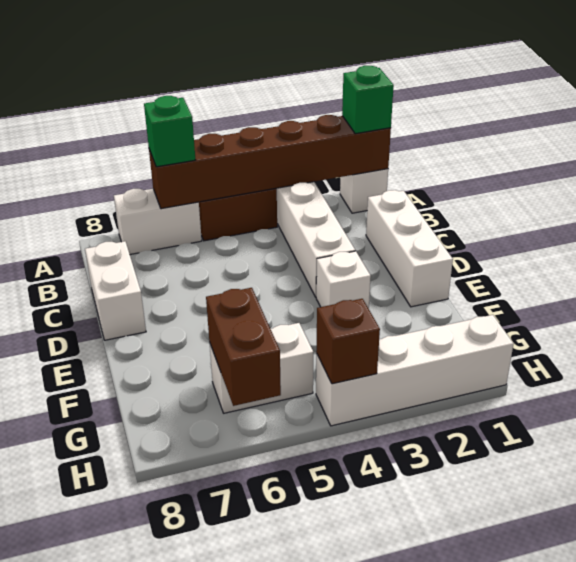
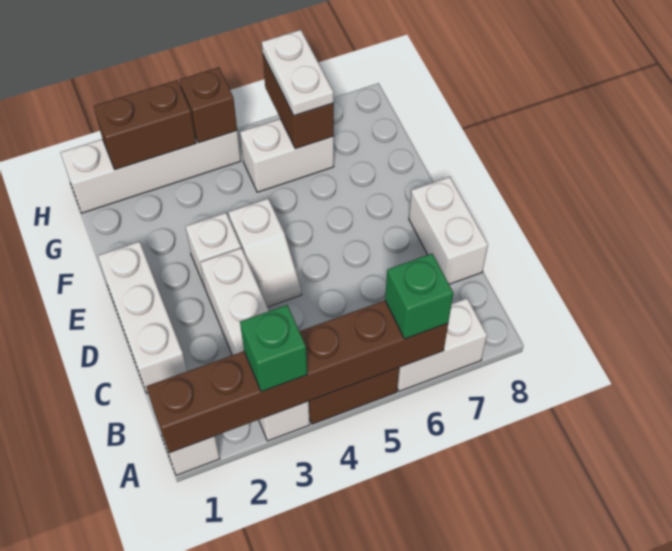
green 1x1 brick [342,66,394,134] -> green 1x1 brick moved to [240,305,307,392]
none -> white 1x2 slope [228,199,302,307]
none -> white 1x2 plate [262,30,334,116]
none -> brown 1x2 brick [94,80,196,170]

